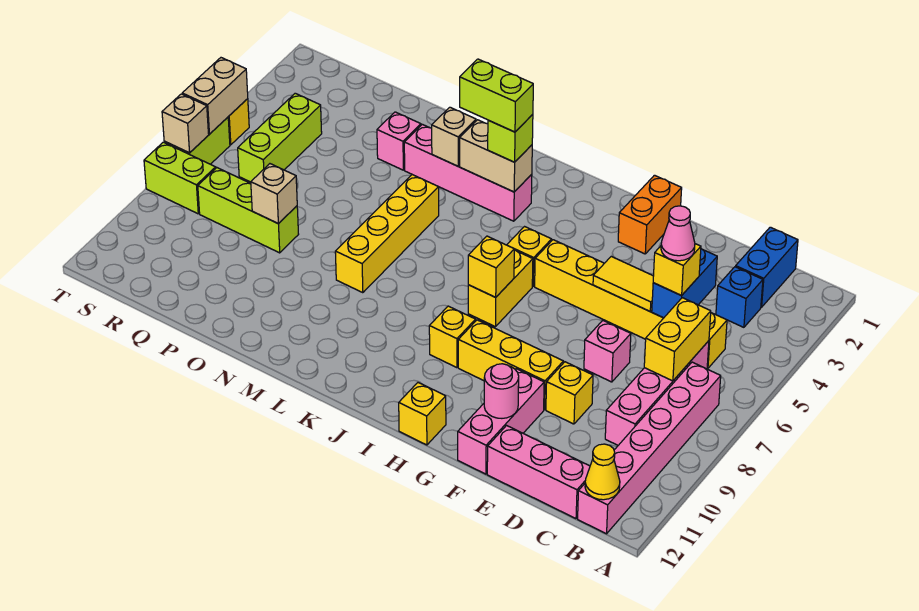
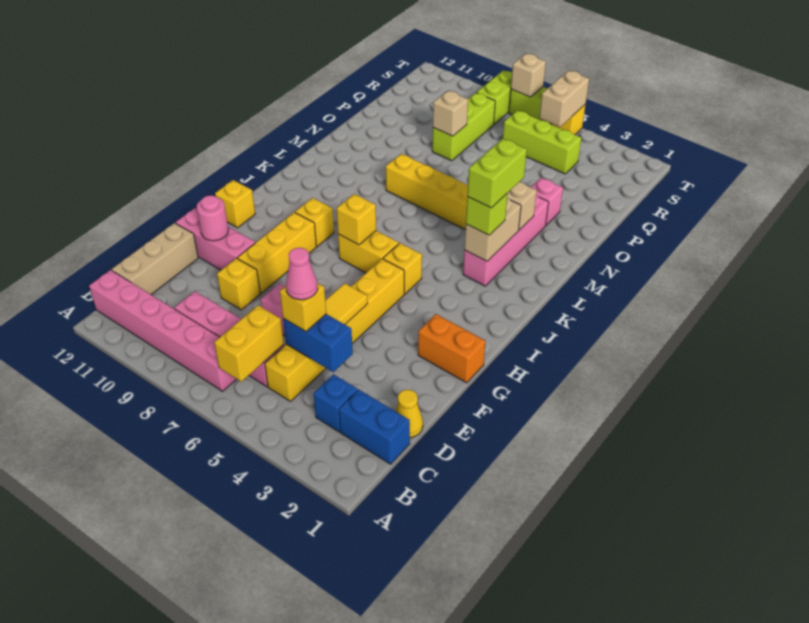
yellow 1x1 cone [585,444,620,500] -> yellow 1x1 cone moved to [395,390,423,438]
yellow 1x2 brick [644,298,711,381] -> yellow 1x2 brick turned to [214,305,284,382]
pink 1x3 brick [487,426,590,519] -> tan 1x3 brick [112,223,198,295]
tan 1x2 brick [182,58,248,134] -> tan 1x2 brick turned to [539,71,589,127]

